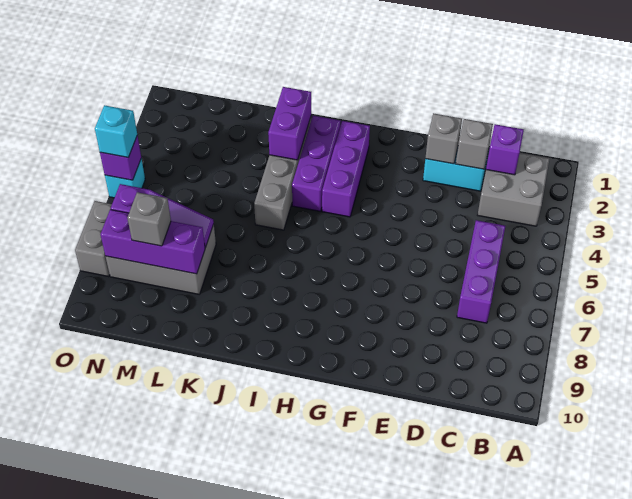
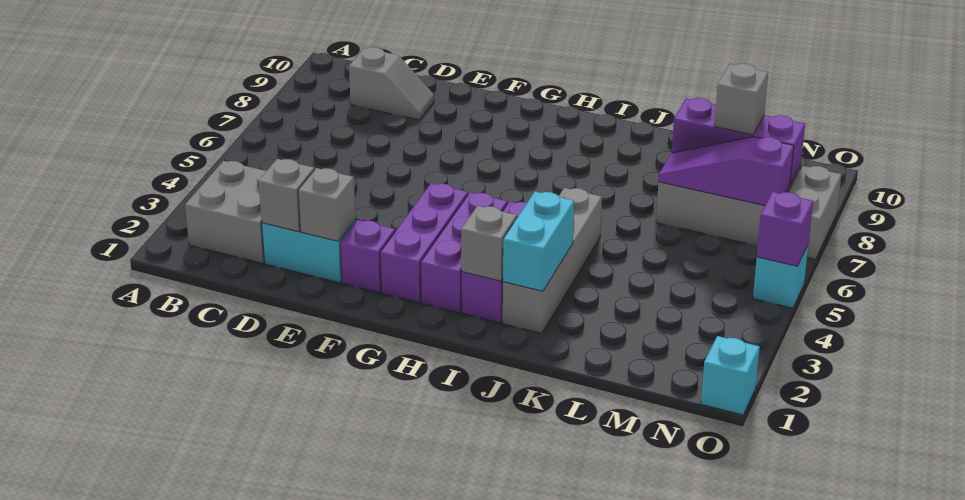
purple 1x1 brick [486,124,524,175] -> purple 1x1 brick moved to [340,220,395,293]
purple 1x3 brick [457,220,505,323] -> purple 1x3 brick moved to [380,183,468,303]
none -> grey 1x2 slope [349,47,434,120]
none -> grey 1x1 brick [461,206,517,281]
purple 1x2 brick [268,87,311,160] -> cyan 1x2 brick [503,192,574,291]
cyan 1x1 brick [95,105,137,157] -> cyan 1x1 brick moved to [701,336,760,415]

